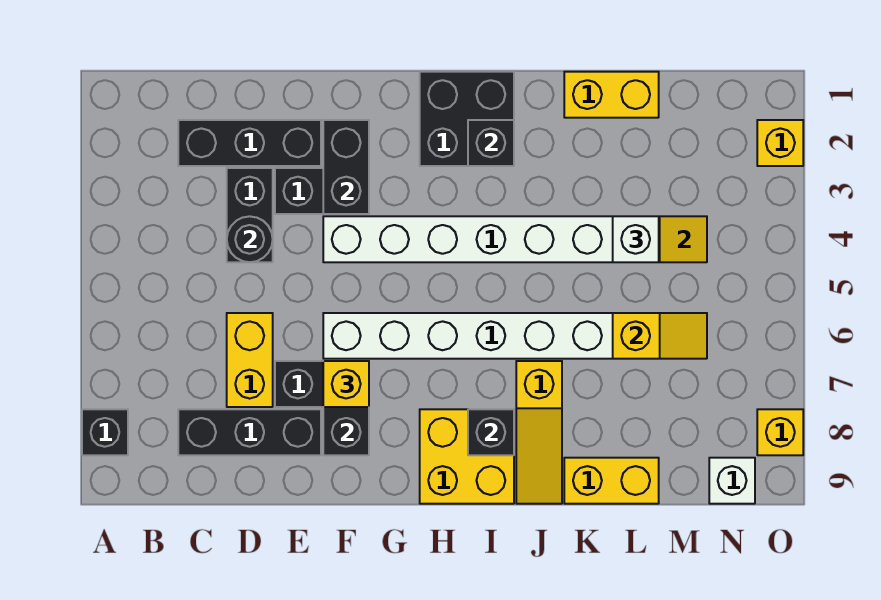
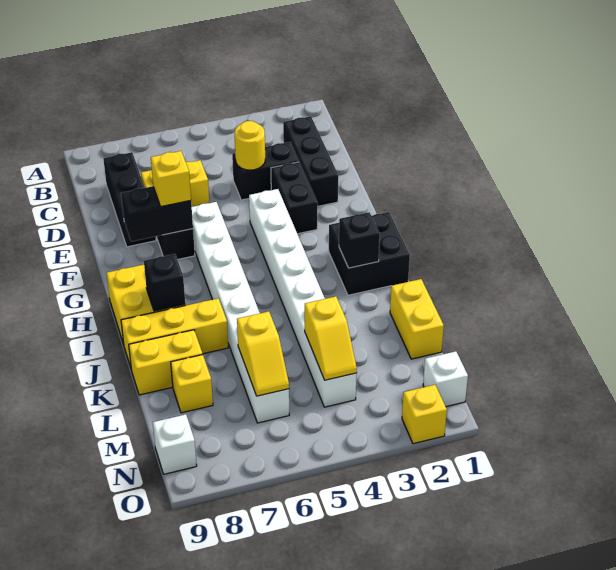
black 1x1 brick [82,409,128,455] -> none
black 1x1 round brick [227,216,273,262] -> yellow 1x1 round brick [235,121,265,170]
black 1x2 brick [323,120,369,214] -> none
yellow 1x3 slope [516,361,562,504] -> yellow 1x3 brick [121,298,228,367]
yellow 1x2 brick [564,458,659,504] -> yellow 1x2 brick turned to [129,330,203,395]
white 1x1 brick [613,216,659,262] -> white 1x1 brick moved to [423,351,468,407]
yellow 1x1 brick [757,409,803,455] -> yellow 1x1 brick moved to [171,355,213,413]

